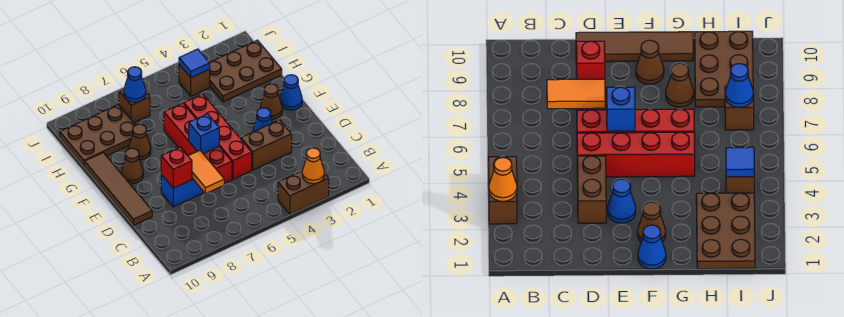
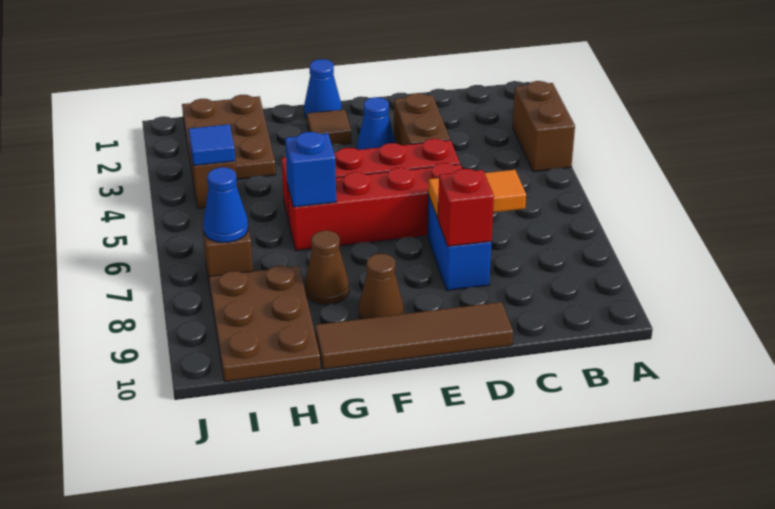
orange 1x1 cone [302,148,324,183] -> none
blue 1x1 brick [189,114,219,154] -> blue 1x1 brick moved to [285,132,336,207]
brown 1x1 cone [260,84,282,119] -> brown 1x1 tile [307,109,352,144]

